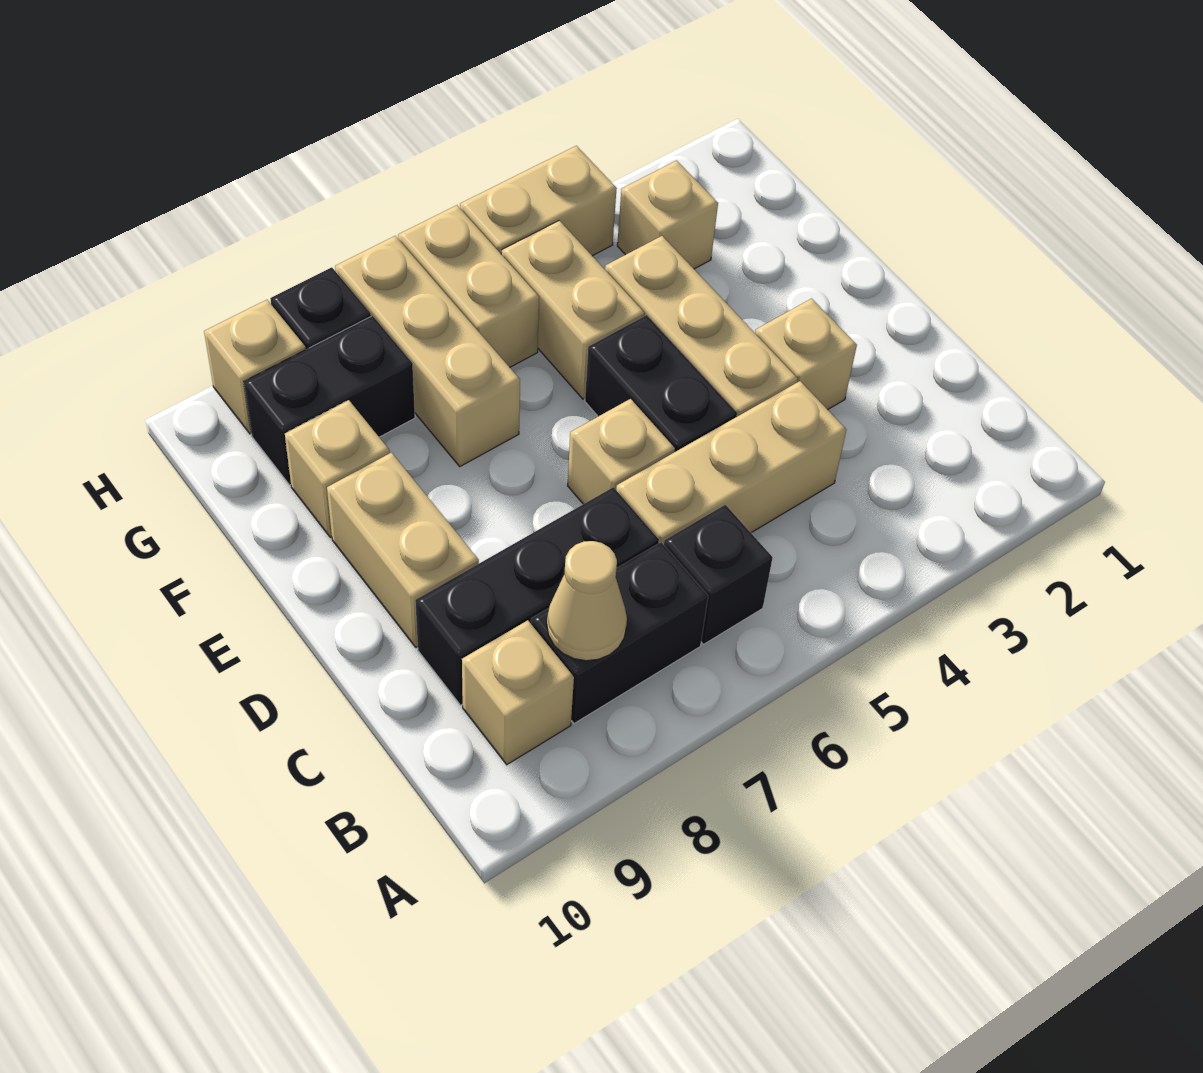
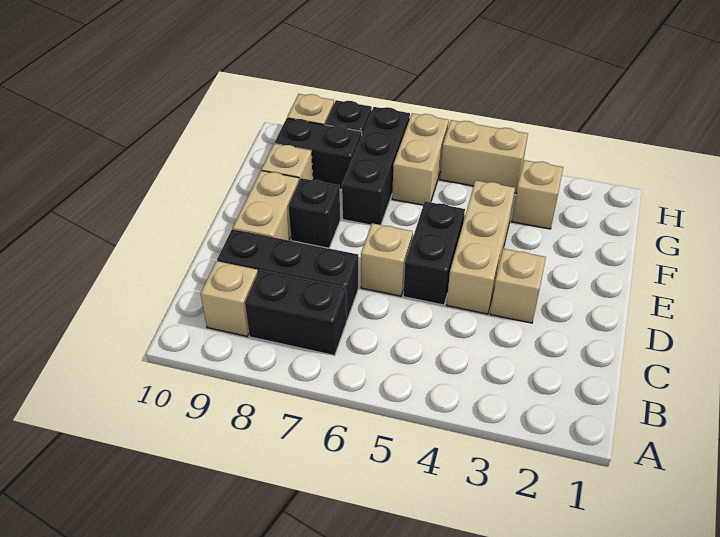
black 1x1 brick [664,505,773,644] -> black 1x1 brick moved to [289,178,340,248]
tan 1x1 cone [547,541,627,661] -> none
tan 1x3 brick [616,381,846,545] -> none
tan 1x2 brick [501,221,645,399] -> none
tan 1x3 brick [335,236,520,466] -> black 1x3 brick [342,107,410,225]

